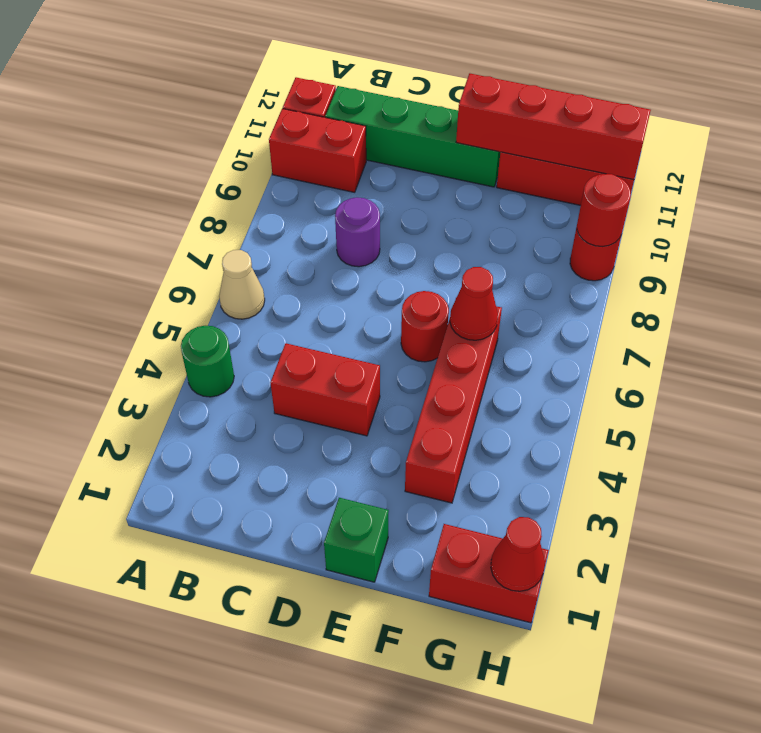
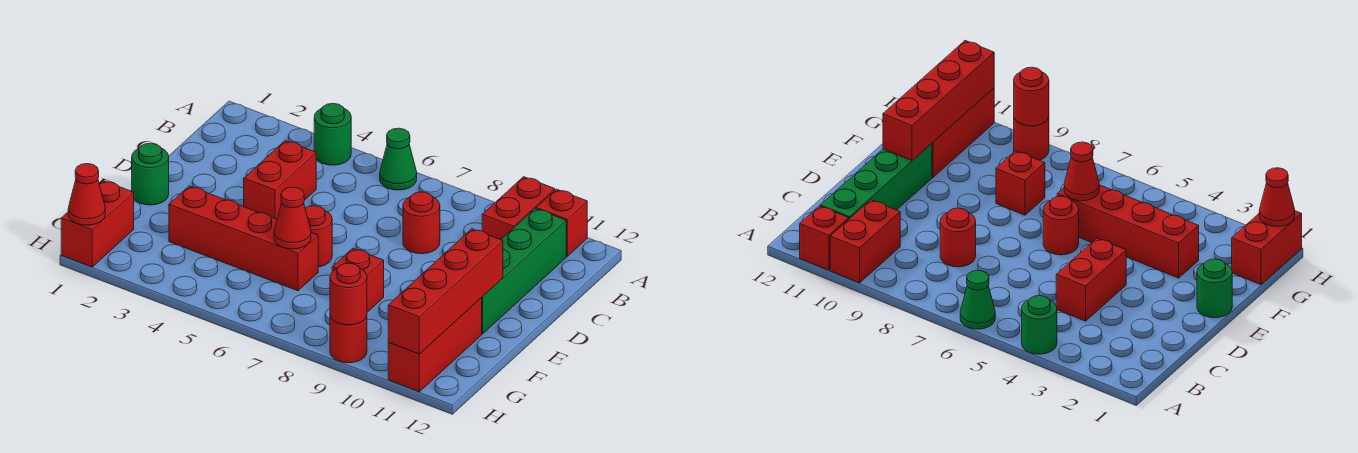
tan 1x1 cone [219,250,265,319] -> green 1x1 cone [380,128,417,190]
purple 1x1 round brick [335,198,380,267] -> red 1x1 round brick [403,192,440,254]
green 1x1 brick [324,498,389,582] -> green 1x1 round brick [132,143,169,205]
none -> red 1x1 brick [332,248,384,312]

